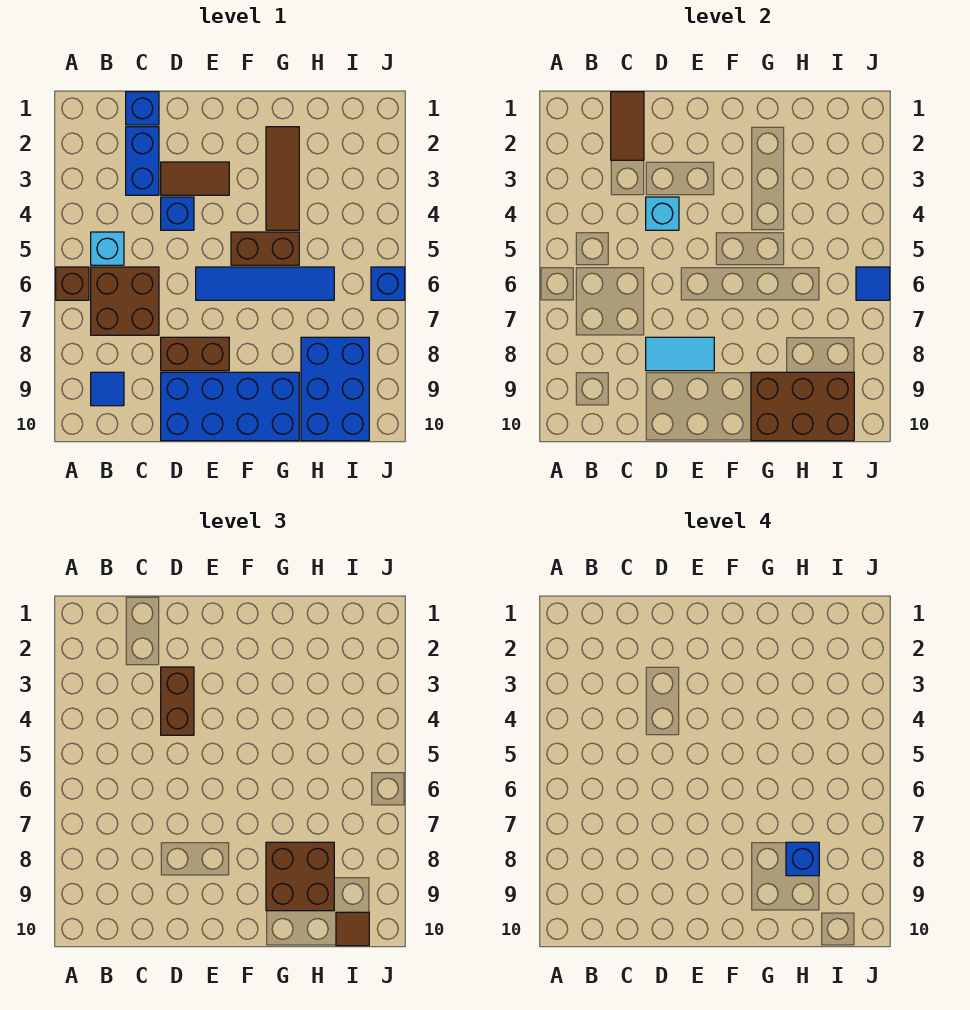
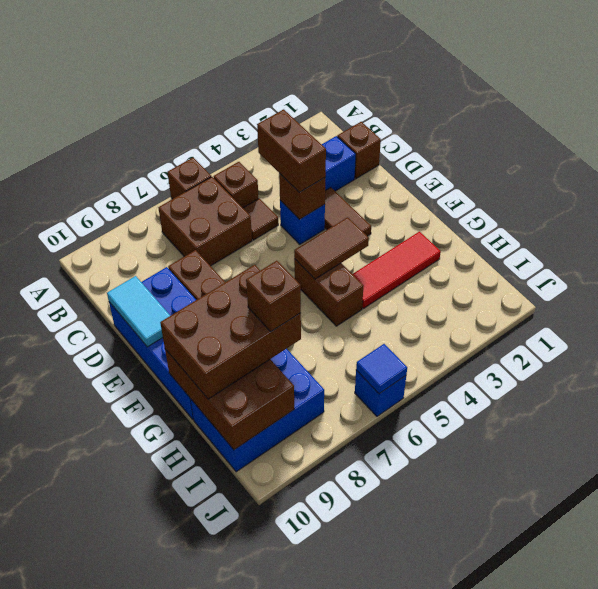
cyan 1x1 brick [91,232,124,265] -> brown 1x1 brick [214,162,259,208]
blue 1x1 tile [91,372,124,406] -> none
blue 1x1 brick [126,92,159,125] -> brown 1x1 brick [337,122,381,179]
brown 1x2 tile [611,92,644,160] -> brown 1x2 tile moved to [294,217,369,279]
brown 1x2 brick [161,667,194,735] -> brown 1x2 brick turned to [257,109,326,192]
cyan 1x1 brick [646,197,679,230] -> brown 1x1 brick [279,173,325,219]
cyan 1x2 tile [646,337,714,371] -> cyan 1x2 tile moved to [107,276,170,347]
blue 1x4 tile [196,267,334,300] -> none
brown 1x3 tile [266,127,299,230] -> red 1x3 tile [353,232,441,309]
brown 2x2 brick [266,842,334,911] -> brown 2x3 brick [160,265,301,399]
blue 1x1 brick [786,842,819,876] -> brown 1x1 brick [246,261,301,331]
brown 1x1 tile [336,912,369,946] -> brown 1x1 tile moved to [243,198,278,240]

